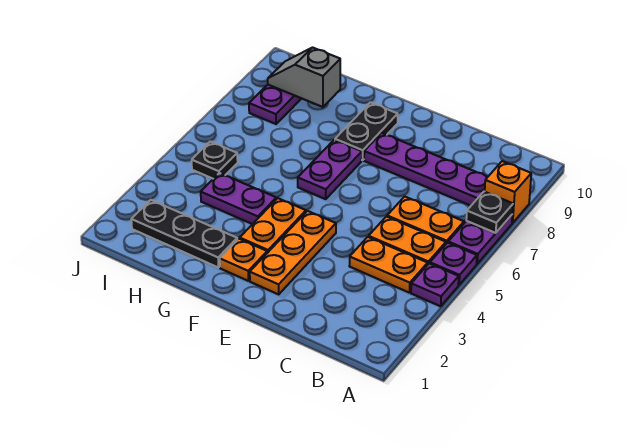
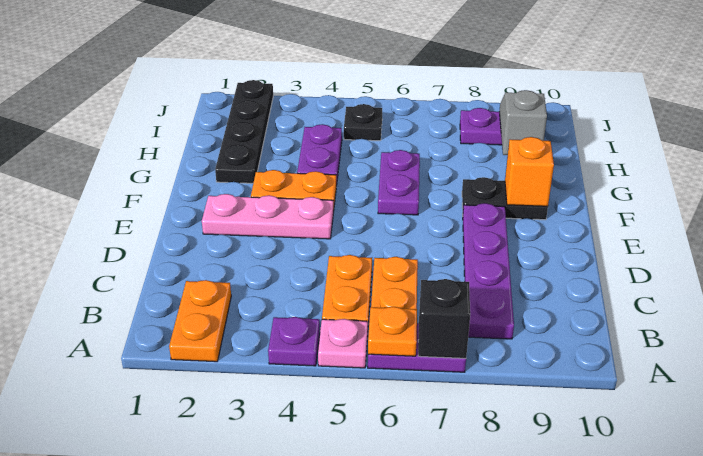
purple 1x1 plate [430,243,477,285] -> pink 1x1 plate [318,319,368,368]
black 1x1 plate [466,192,513,233] -> black 1x1 brick [418,279,470,358]
orange 1x1 brick [485,161,531,223] -> orange 1x1 brick moved to [505,137,554,206]
orange 1x2 plate [350,237,428,293] -> orange 1x2 plate moved to [169,280,231,362]
orange 1x3 plate [250,211,336,294] -> pink 1x3 plate [202,194,333,239]
orange 1x1 plate [220,239,267,281] -> orange 1x1 plate moved to [368,307,417,356]
purple 1x2 plate [298,140,362,199] -> purple 1x2 plate turned to [378,150,420,215]
black 1x3 plate [131,200,237,268] -> black 1x4 plate [215,80,273,183]

